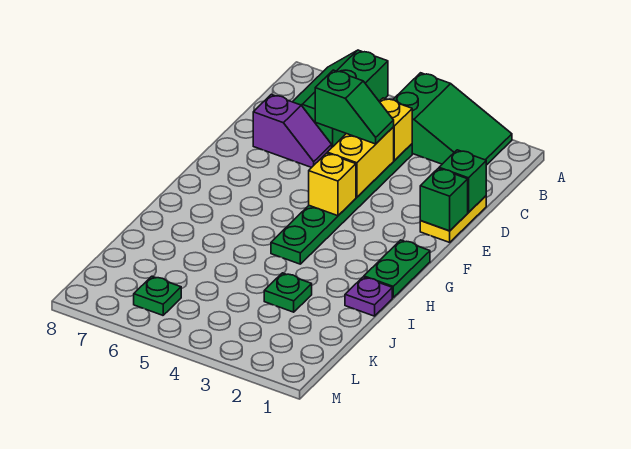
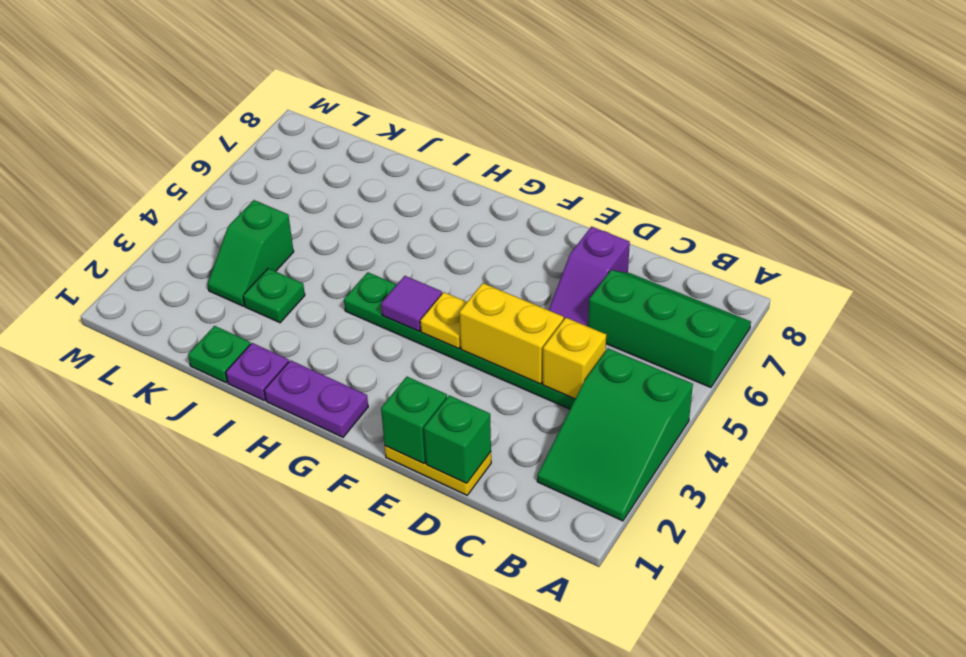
green 1x2 slope [315,70,394,144] -> green 1x2 slope moved to [208,200,294,306]
yellow 1x1 brick [309,153,356,216] -> yellow 1x1 plate [420,292,467,349]
green 1x2 plate [364,240,430,298] -> purple 1x2 plate [264,360,368,437]
none -> purple 1x1 tile [381,276,442,331]
green 1x1 plate [134,276,181,315] -> green 1x1 plate moved to [188,326,251,383]

